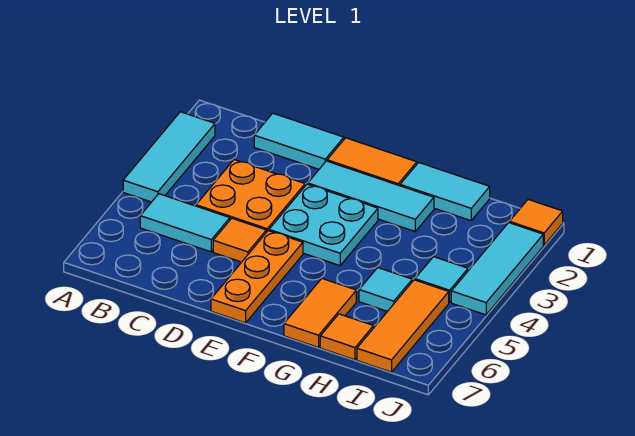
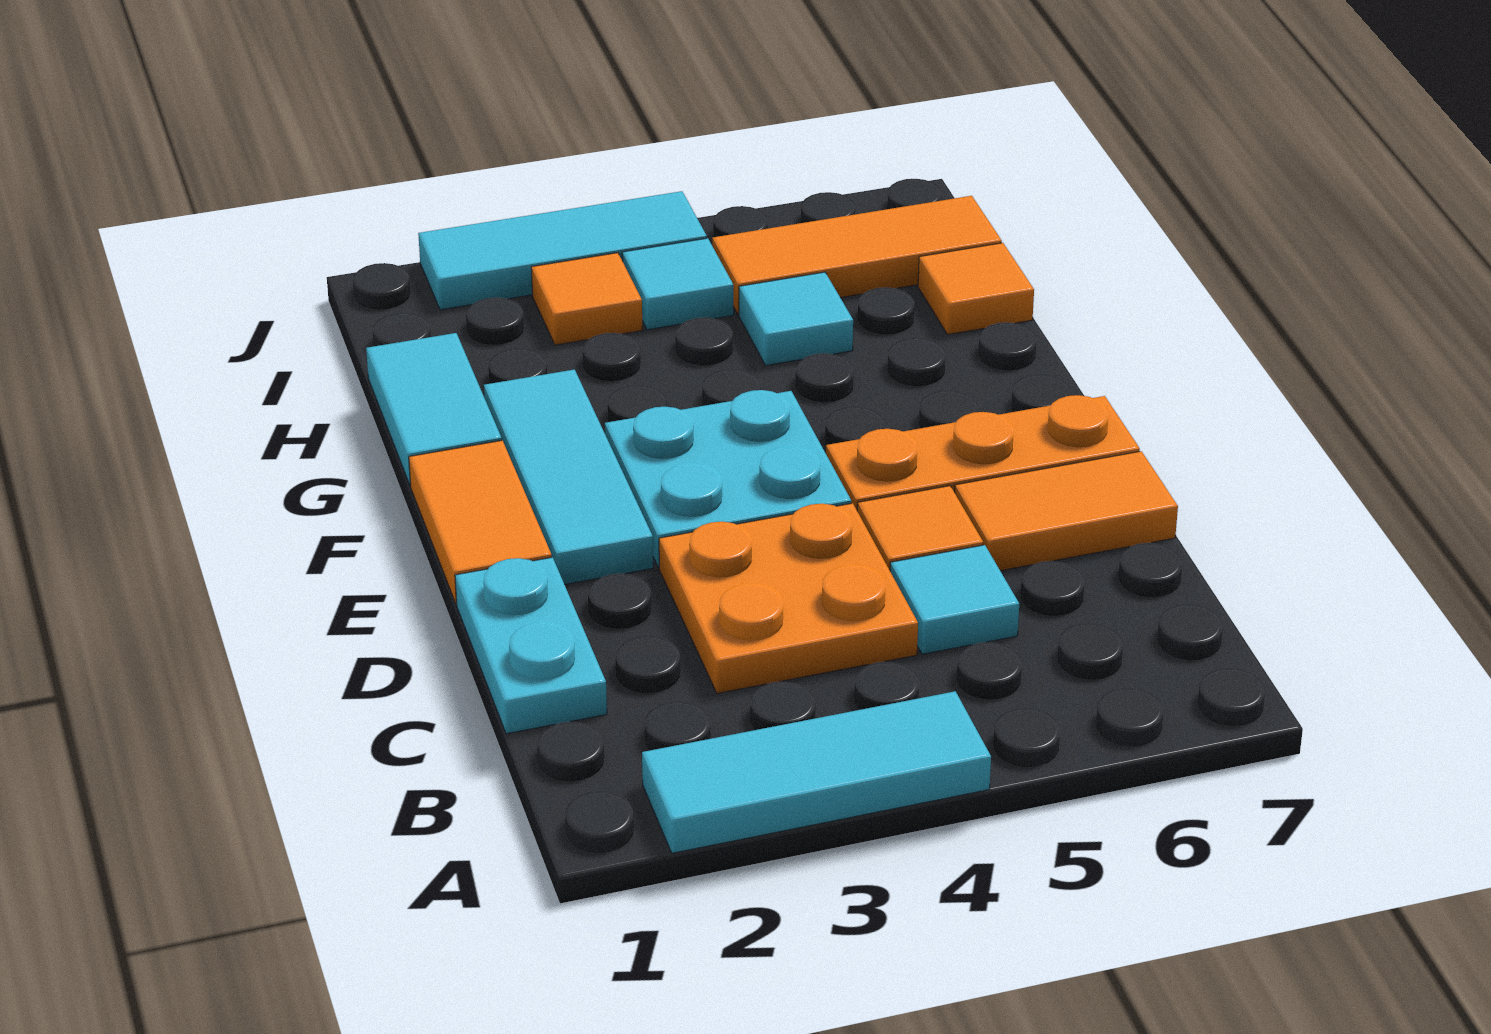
cyan 1x2 tile [140,194,230,252] -> cyan 1x1 tile [890,545,1019,654]
cyan 1x2 tile [254,113,344,169] -> cyan 1x2 plate [455,557,607,734]
orange 1x2 tile [284,279,356,348] -> orange 1x2 tile moved to [955,451,1178,571]
orange 1x1 tile [510,199,563,245] -> orange 1x1 tile moved to [531,253,642,345]

